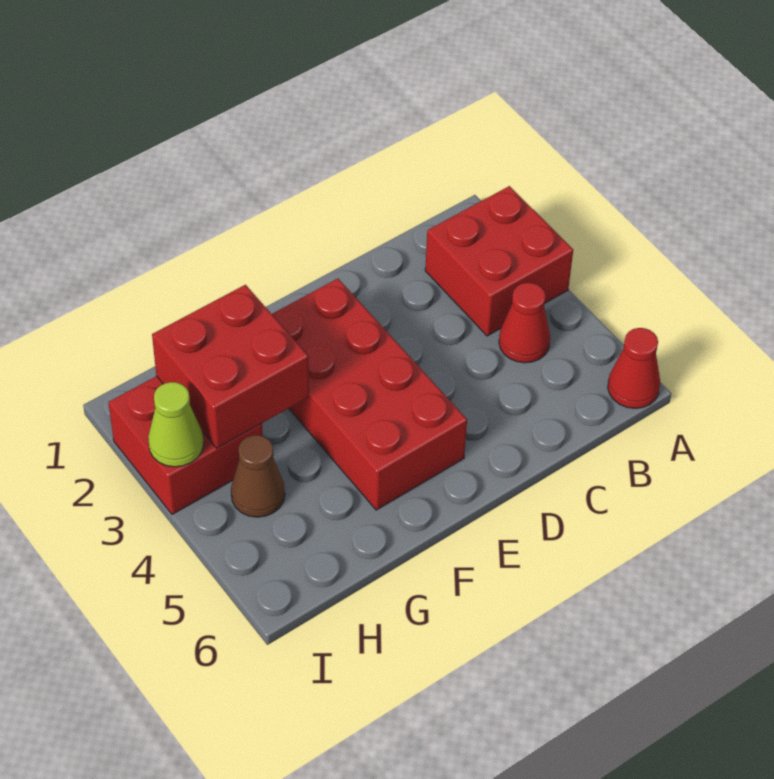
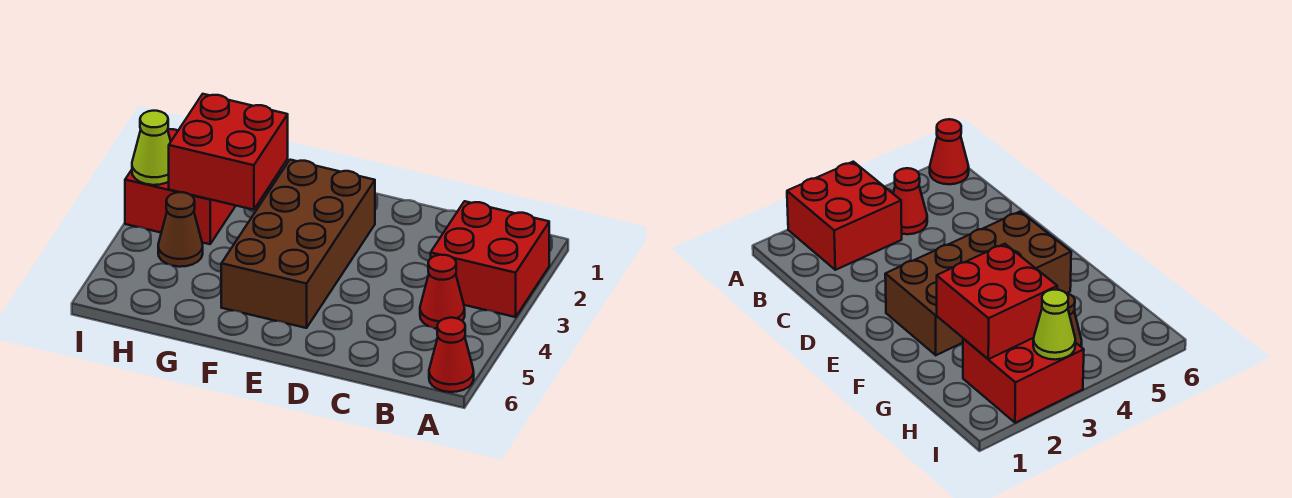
red 2x4 brick [272,279,467,510] -> brown 2x4 brick [221,160,375,328]

